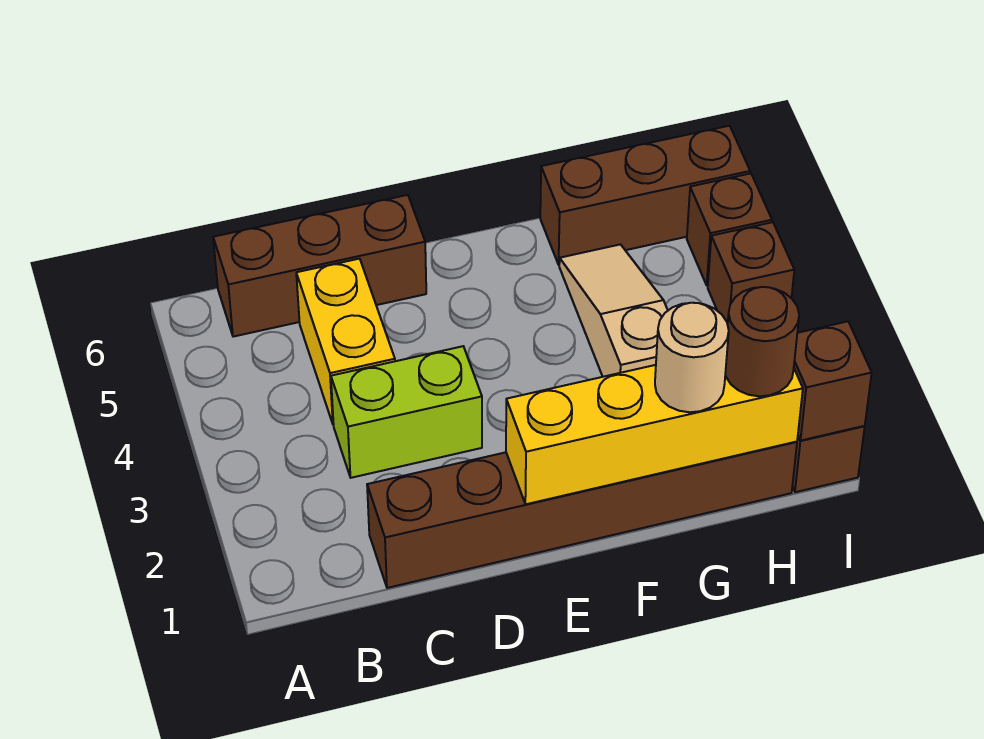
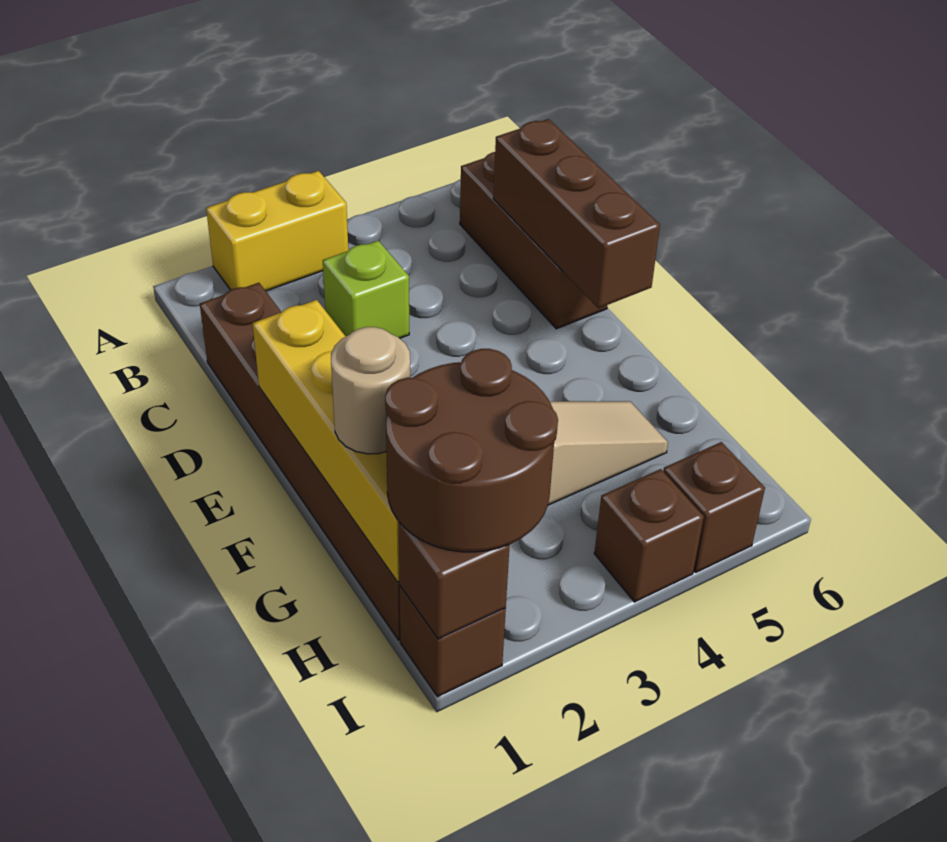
lime 1x2 brick [331,346,482,478] -> lime 1x1 brick [323,240,409,338]
yellow 1x2 brick [296,259,395,425] -> yellow 1x2 brick moved to [206,171,348,291]
brown 1x3 brick [540,126,750,265] -> brown 1x3 brick moved to [493,119,660,308]
brown 1x1 round brick [725,287,799,396] -> brown 2x2 round brick [385,349,558,552]

